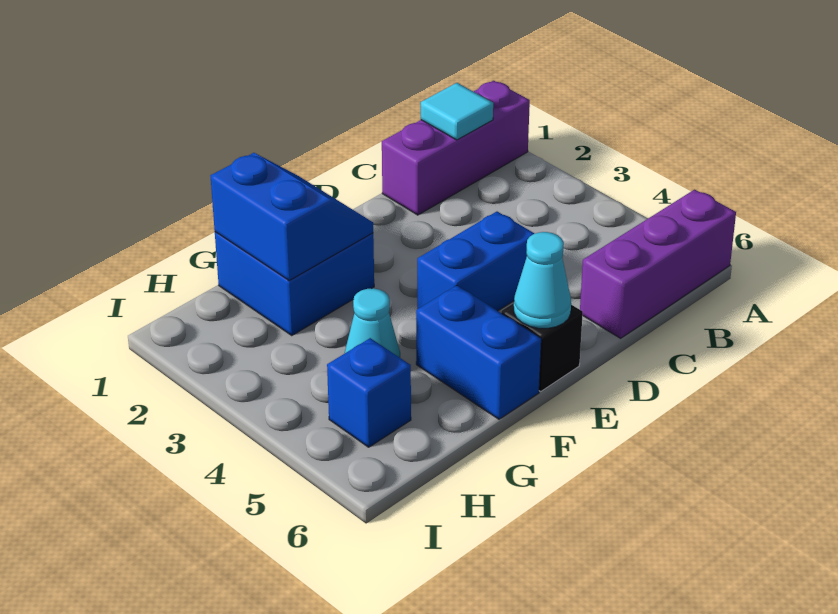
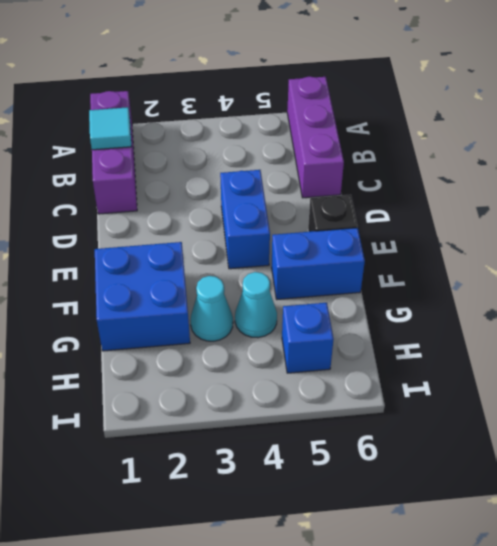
cyan 1x1 cone [514,232,571,328] -> cyan 1x1 cone moved to [190,276,233,341]
blue 2x2 slope [211,153,373,281] -> none

